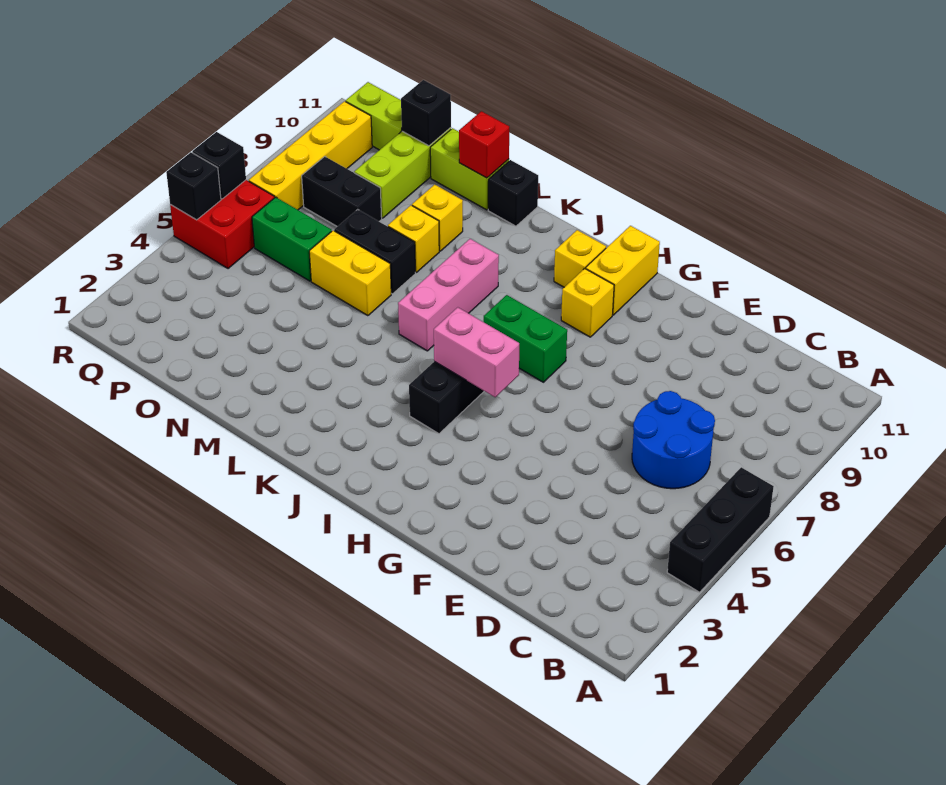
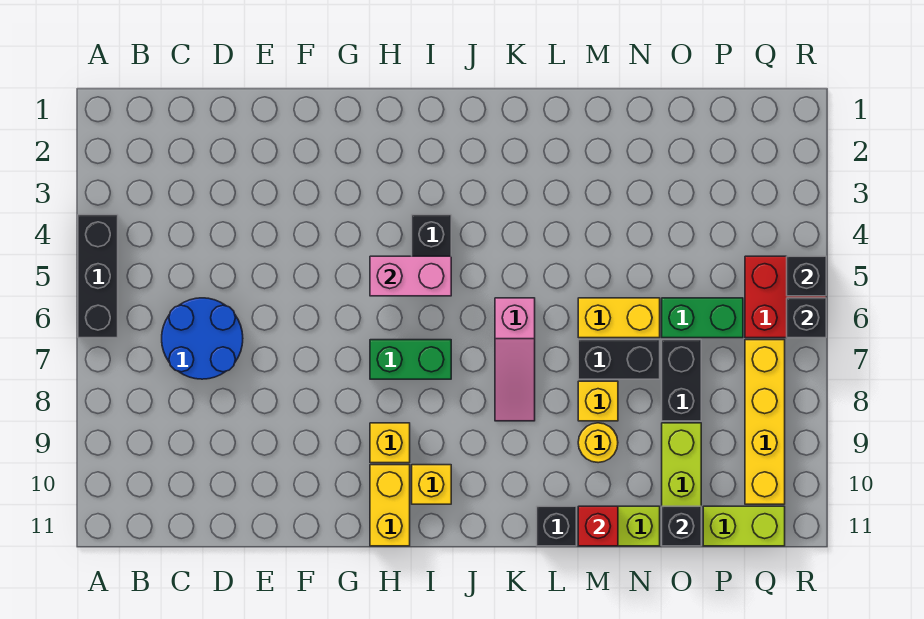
pink 1x3 brick [398,239,499,351] -> pink 1x3 slope [495,298,535,421]
yellow 1x1 brick [412,185,463,251] -> yellow 1x1 round brick [578,423,618,463]
black 1x2 brick [302,156,382,227] -> black 1x2 brick turned to [662,340,701,421]

